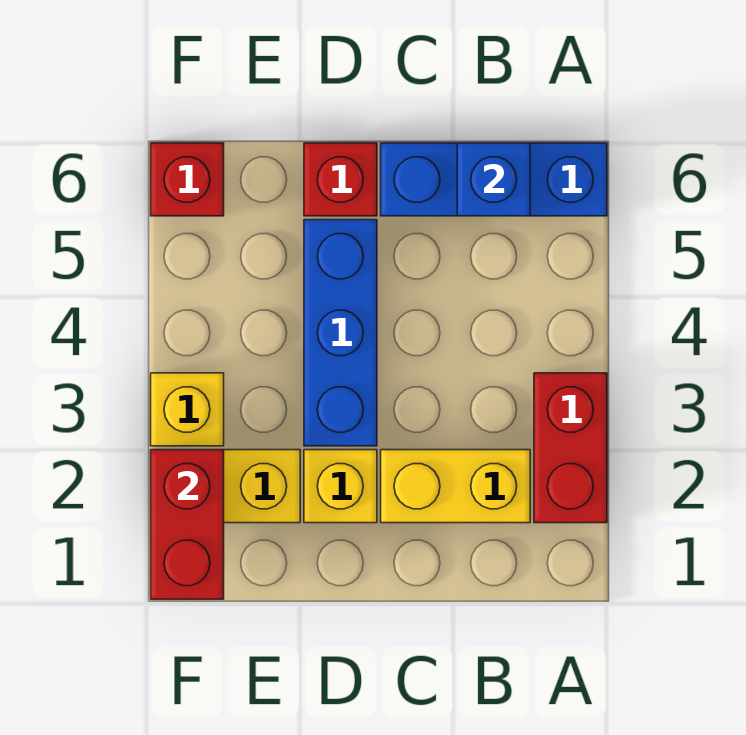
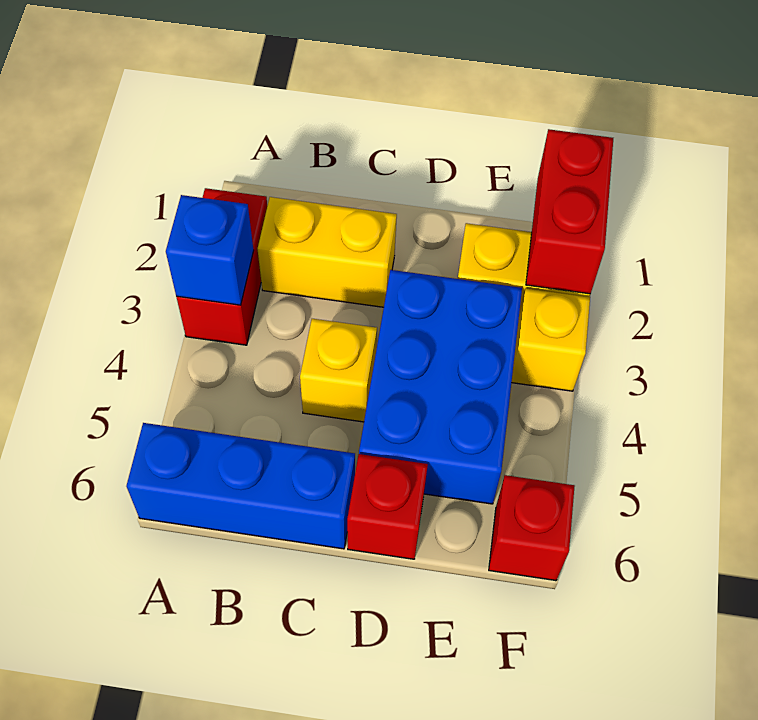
blue 1x1 brick [457,143,530,216] -> blue 1x1 brick moved to [166,195,254,305]
yellow 1x1 brick [304,450,377,523] -> yellow 1x1 brick moved to [300,319,377,422]
blue 1x3 brick [304,220,377,446] -> blue 2x3 brick [359,270,522,504]

